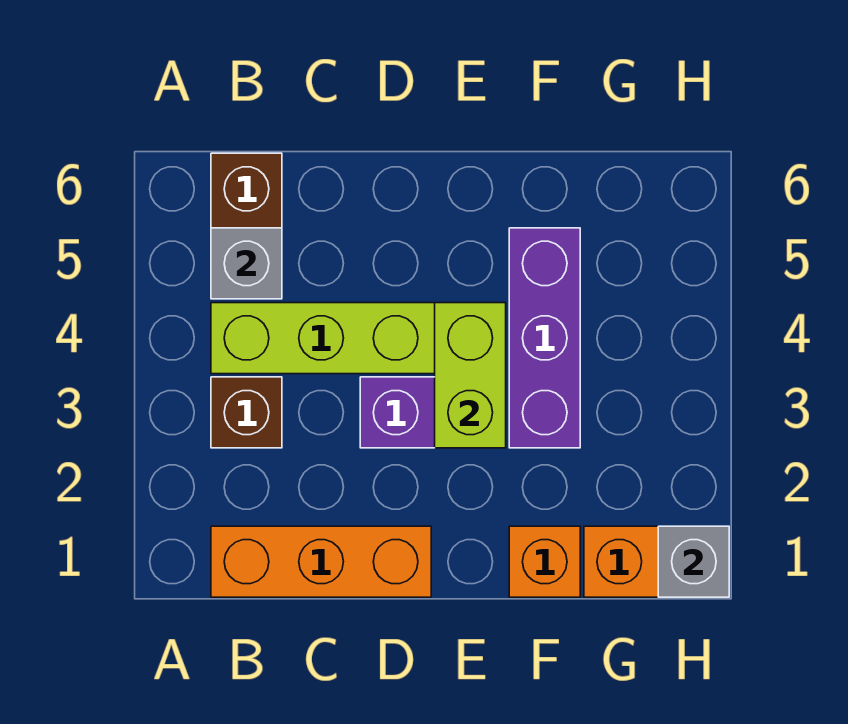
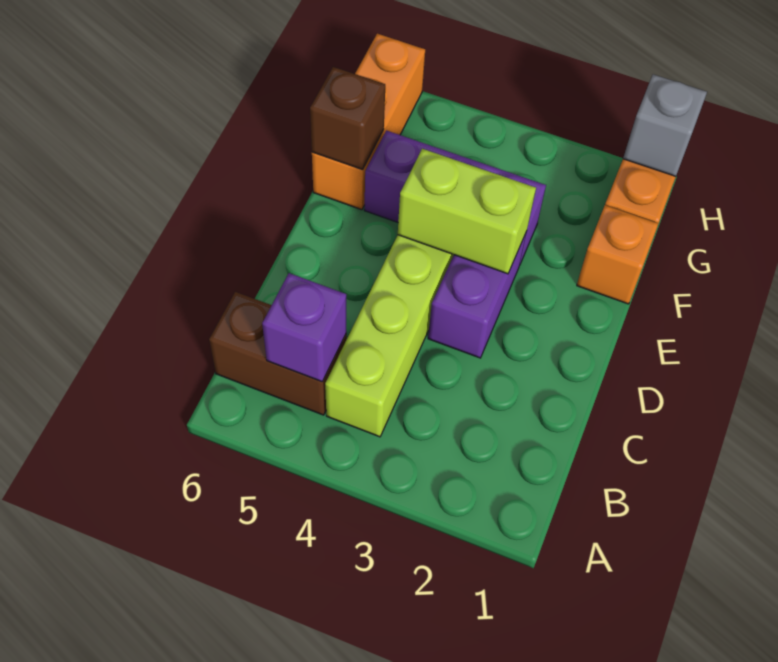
orange 1x3 brick [211,526,431,597] -> orange 1x3 brick moved to [312,34,425,210]
brown 1x1 brick [211,377,282,448] -> brown 1x1 brick moved to [310,67,385,169]
grey 1x1 brick [211,228,282,299] -> purple 1x1 brick [262,273,347,382]

